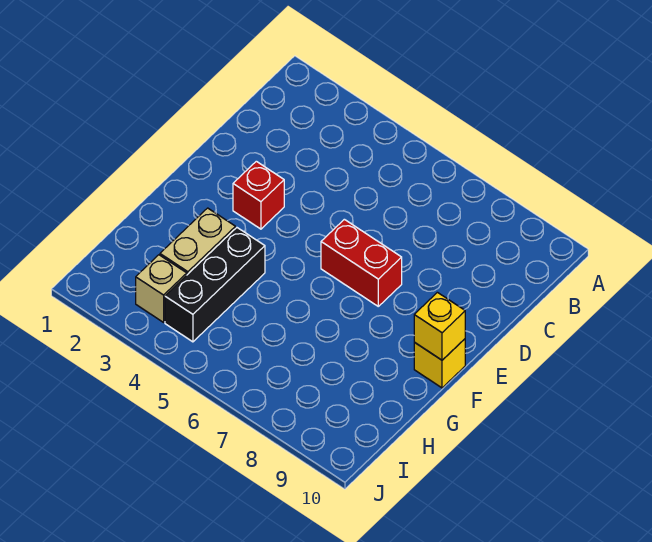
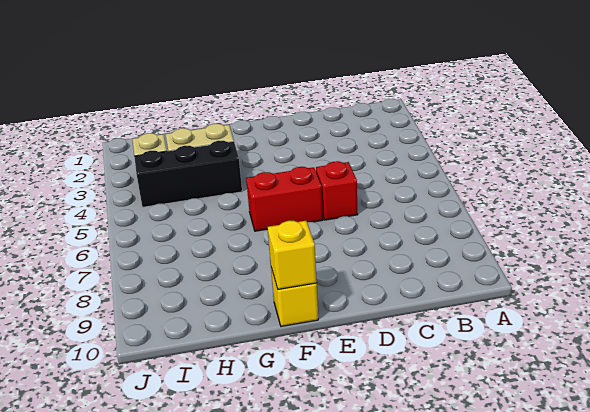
red 1x1 brick [233,161,284,229] -> red 1x1 brick moved to [316,161,358,220]
red 1x2 brick [321,219,402,306] -> red 1x2 brick turned to [246,167,323,231]

